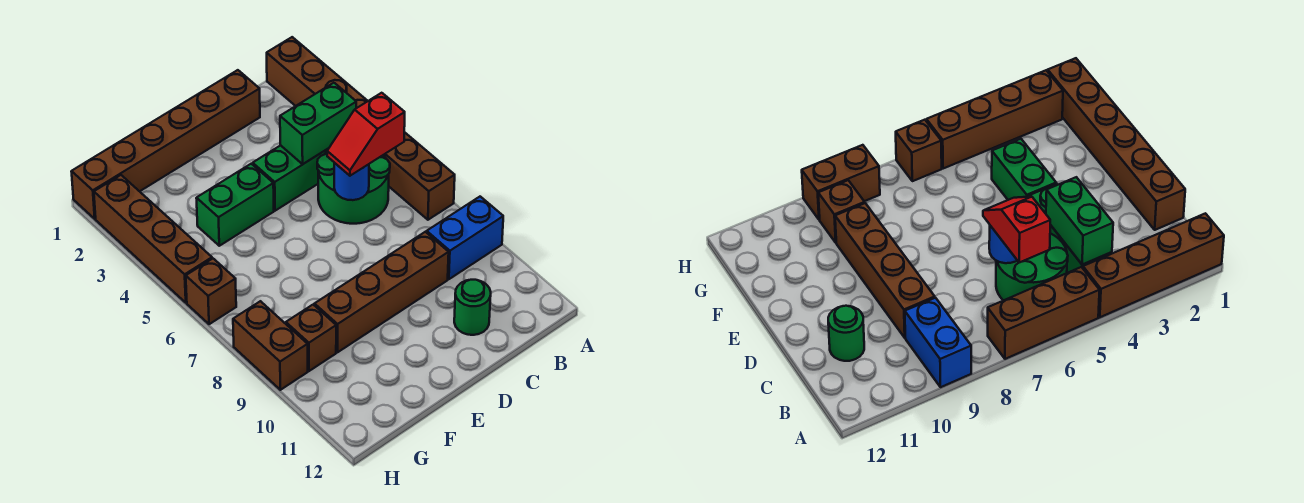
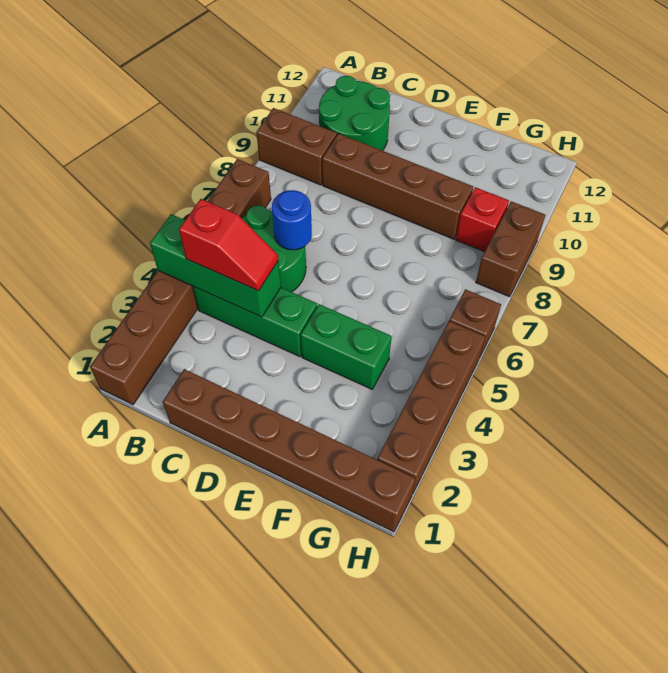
blue 1x2 brick [427,197,503,279] -> brown 1x2 brick [256,108,337,185]
green 1x2 brick [280,83,356,164] -> green 1x3 brick [150,214,281,317]
red 1x2 slope [327,93,405,176] -> red 1x2 slope moved to [179,199,278,291]
green 1x1 round brick [454,280,491,335] -> green 2x2 round brick [319,76,390,151]
brown 1x1 brick [286,305,336,371] -> red 1x1 brick [456,187,509,252]

